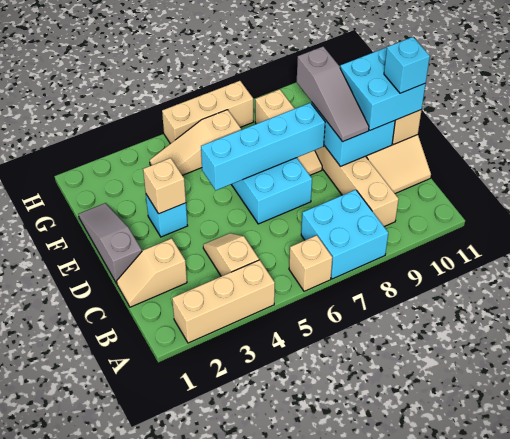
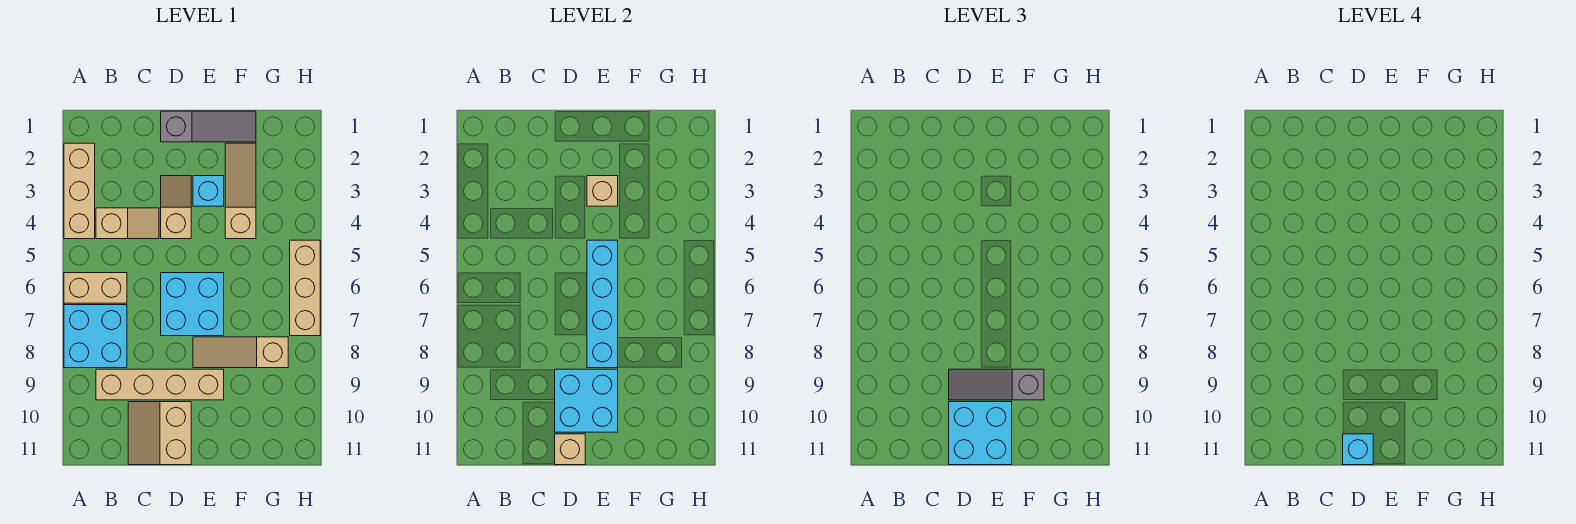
tan 1x1 brick [289,235,332,291] -> tan 1x2 brick [64,273,127,303]
tan 1x2 slope [117,238,187,307] -> tan 1x2 slope moved to [161,176,191,239]
tan 1x3 slope [150,110,241,175] -> tan 1x3 slope moved to [225,143,256,239]

